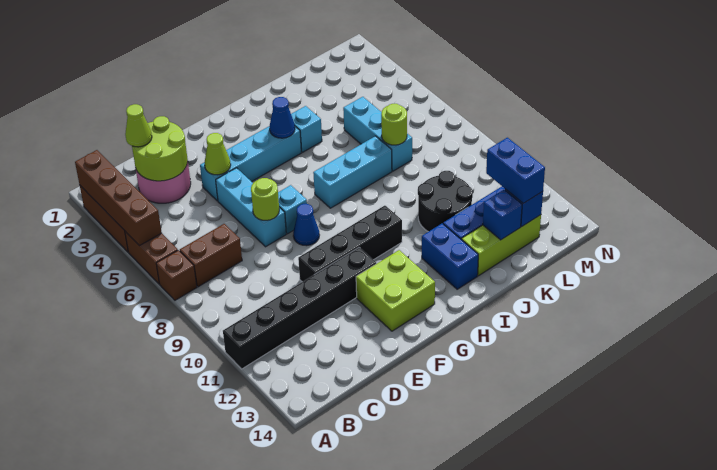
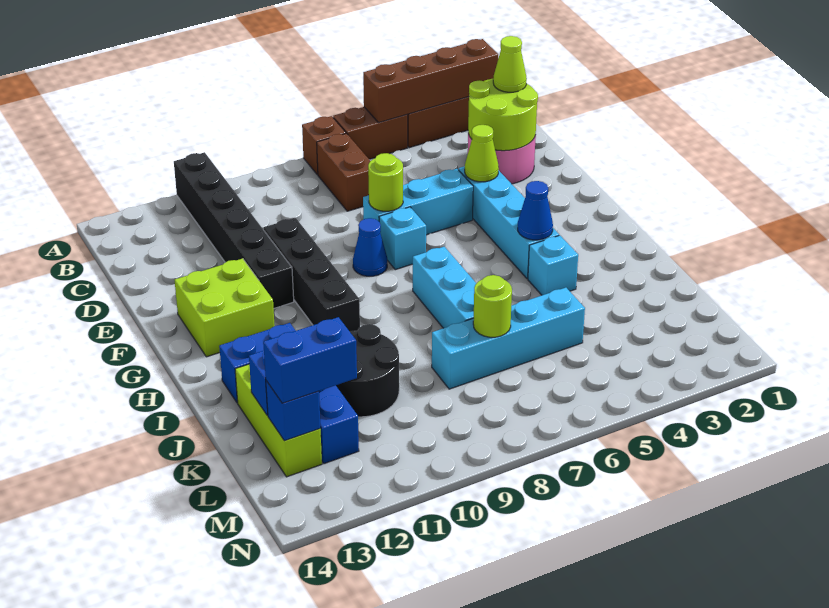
cyan 1x3 brick [343,97,412,171] -> cyan 1x4 brick [432,288,585,389]

